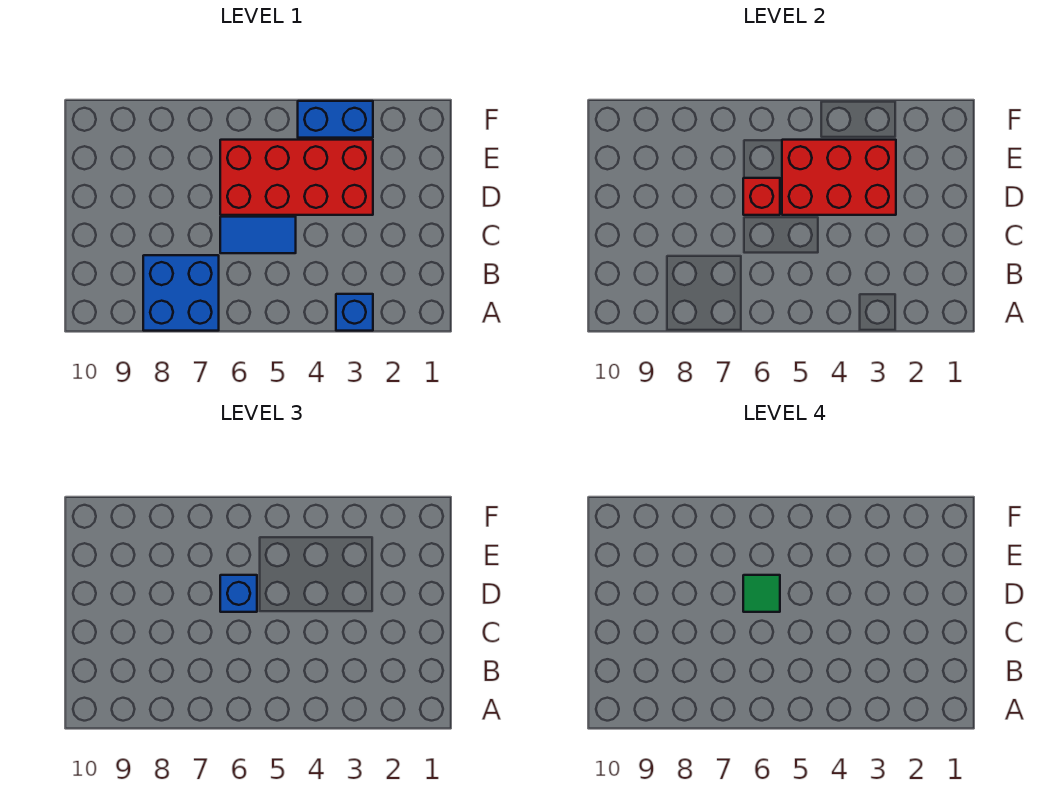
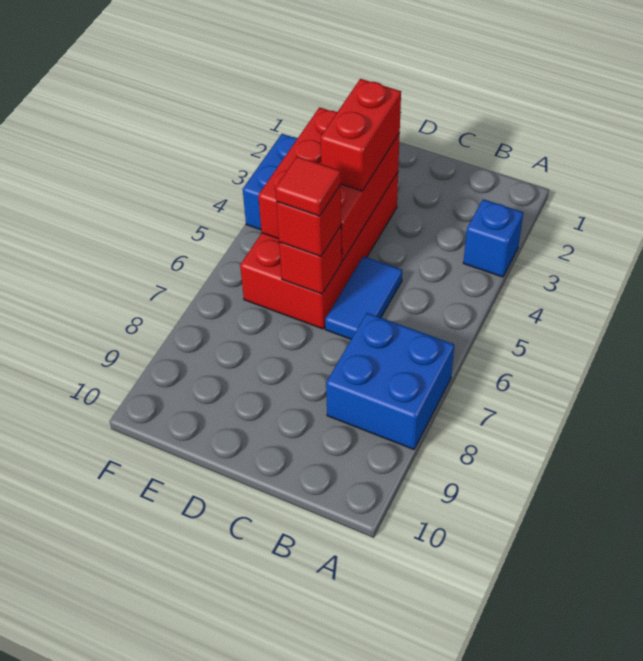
none -> red 1x2 brick [320,79,401,191]
blue 1x1 brick [220,575,257,612] -> red 1x1 brick [276,185,341,256]
green 1x1 tile [743,575,780,612] -> red 1x1 tile [275,156,341,216]

